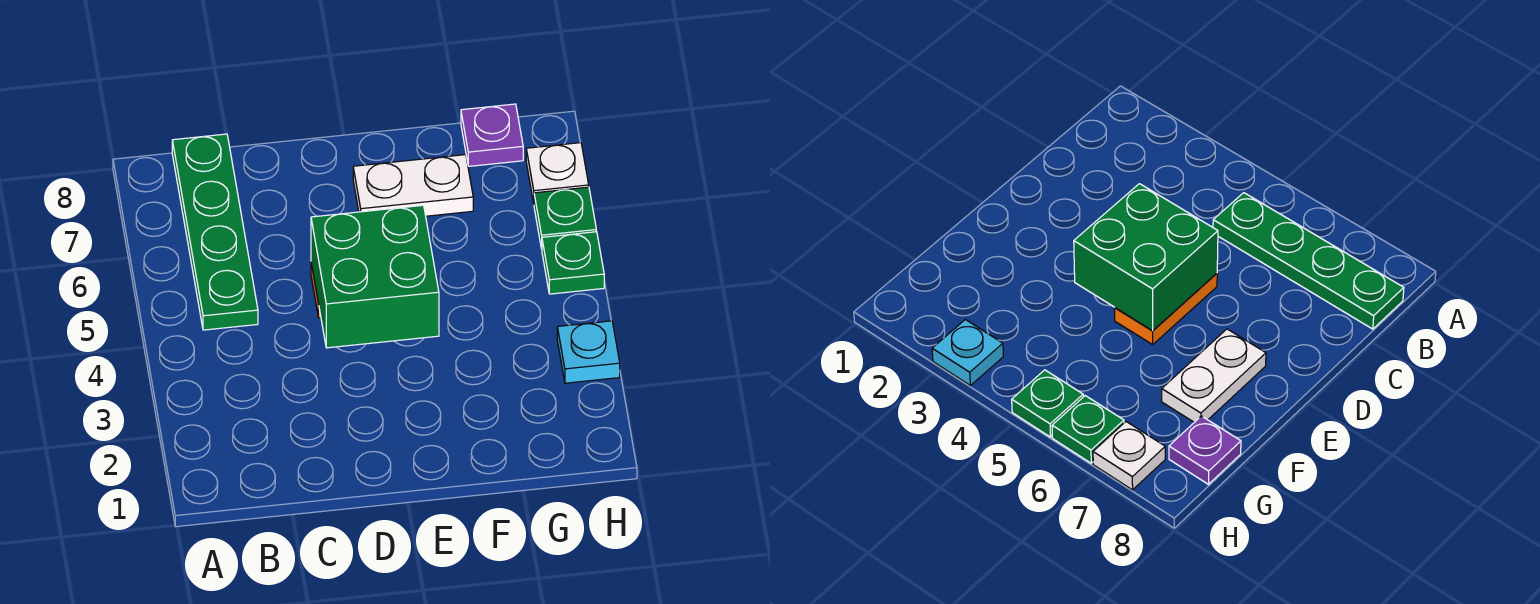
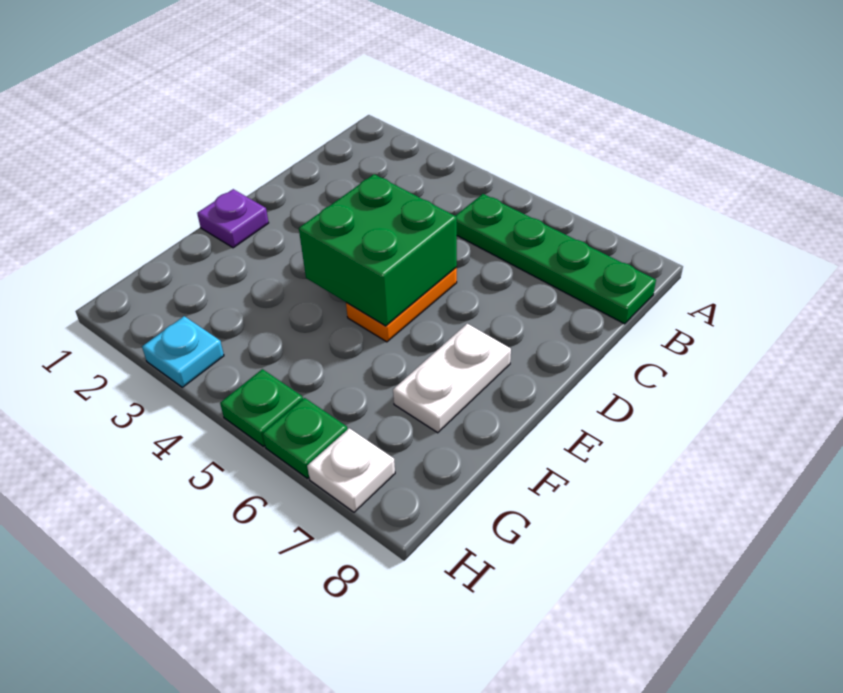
purple 1x1 plate [461,104,523,166] -> purple 1x1 plate moved to [197,189,269,248]

